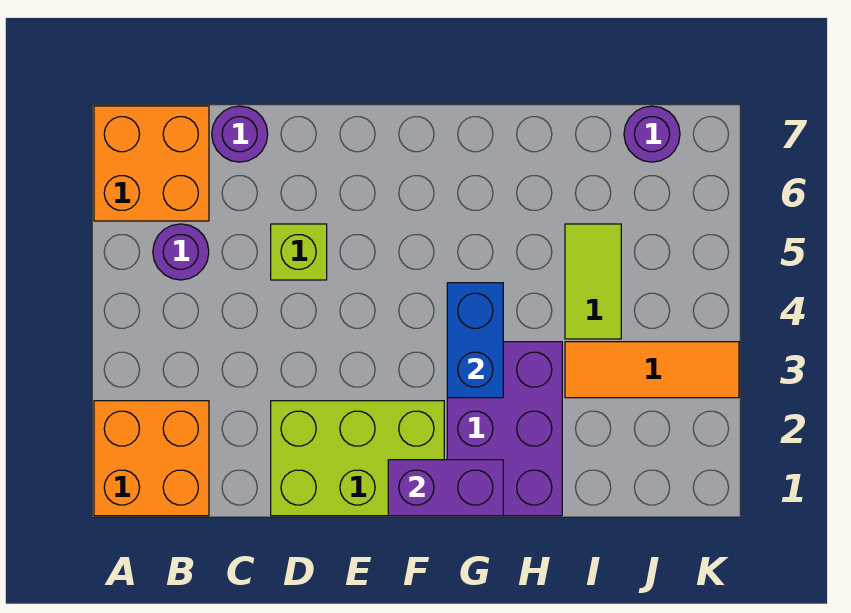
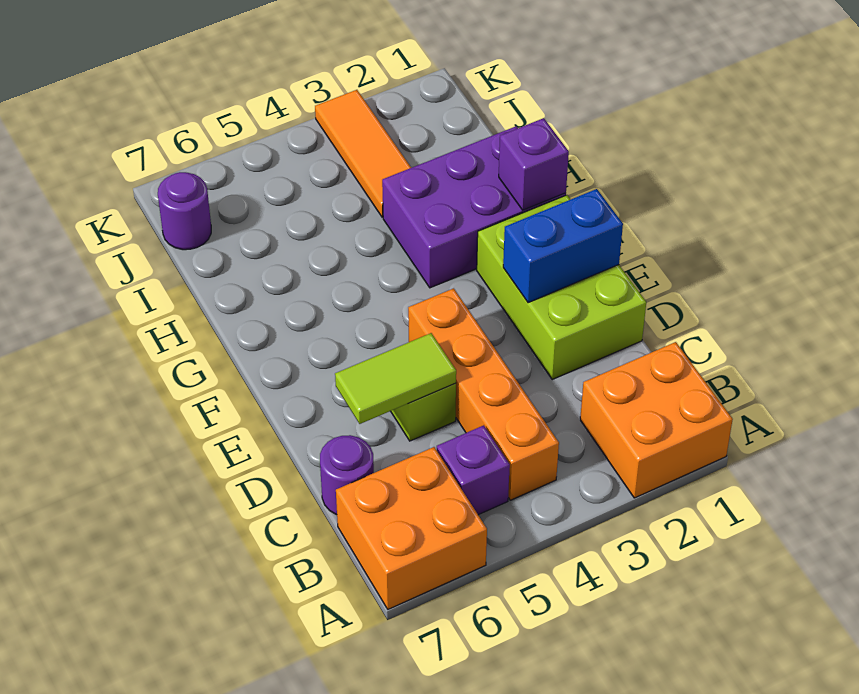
none -> orange 1x4 brick [408,288,559,500]
purple 1x1 round brick [153,224,209,280] -> purple 1x1 brick [437,425,510,515]
purple 1x2 brick [388,460,503,516] -> purple 1x1 brick [499,118,569,210]
blue 1x2 brick [447,283,503,398] -> blue 1x2 brick moved to [503,189,623,303]
lime 1x2 tile [565,224,621,339] -> lime 1x2 tile moved to [335,333,456,424]

